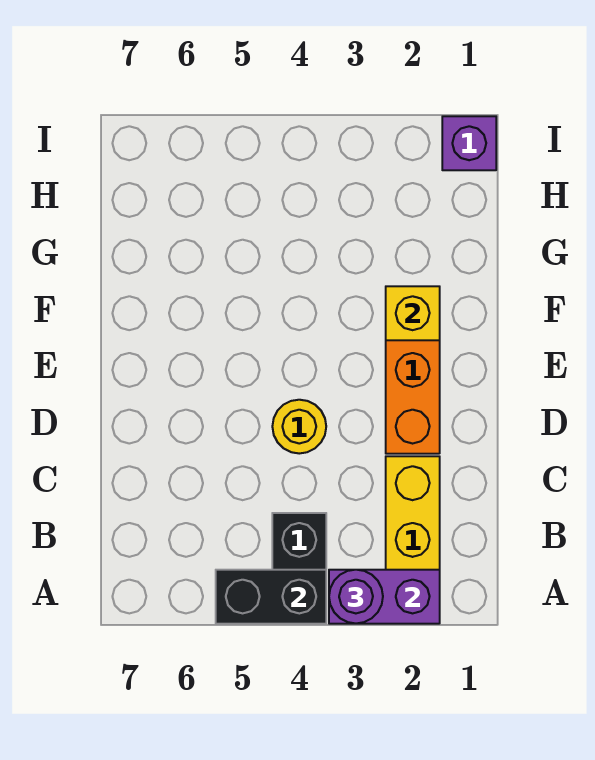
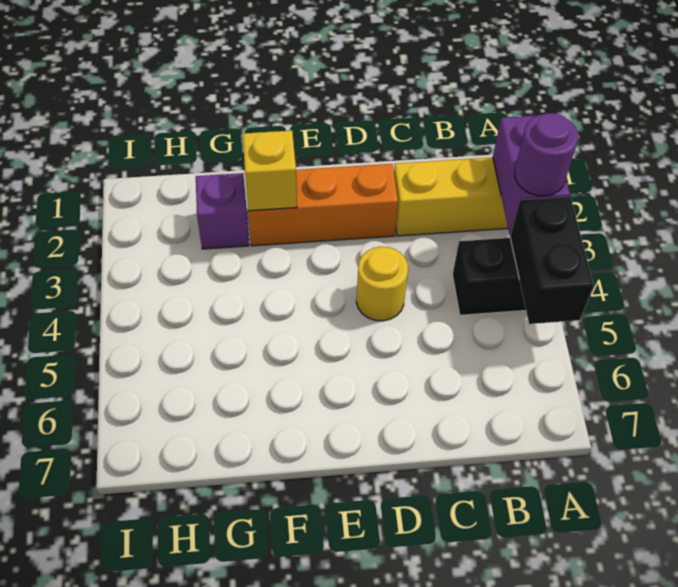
purple 1x1 brick [442,116,496,170] -> purple 1x1 brick moved to [196,173,249,249]

